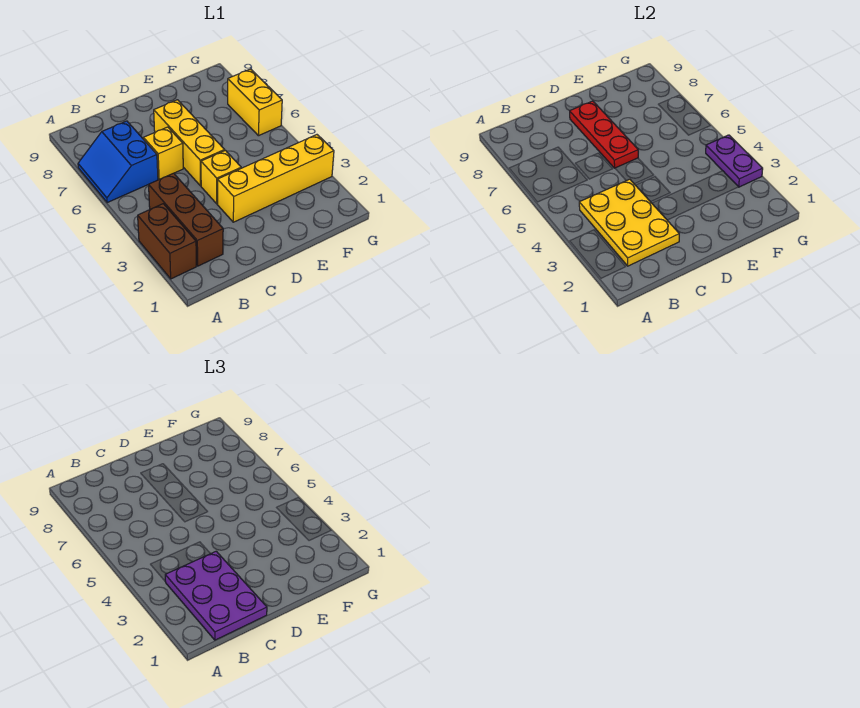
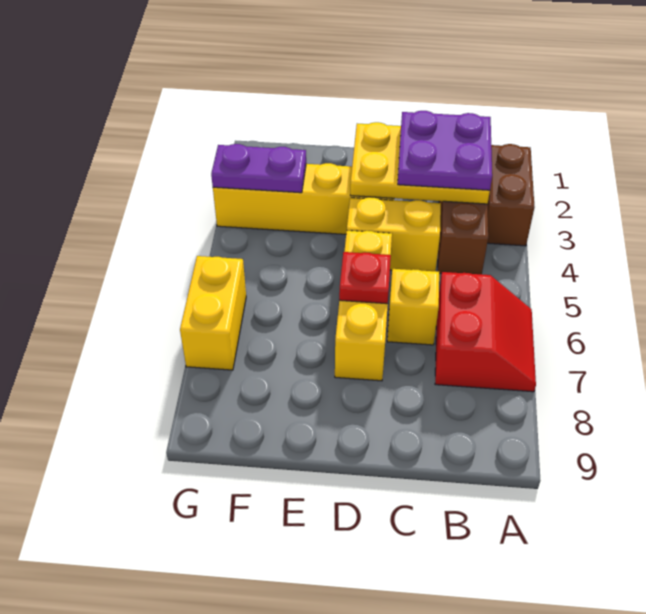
blue 2x2 slope [78,121,158,202] -> red 2x2 slope [435,272,536,392]
purple 2x3 plate [165,551,267,640] -> purple 2x2 plate [398,111,492,190]
yellow 2x3 plate [579,179,679,266] -> yellow 2x3 plate turned to [350,122,490,204]
yellow 1x1 brick [201,150,241,204] -> yellow 1x2 brick [347,197,441,271]
red 1x3 plate [570,101,638,168] -> red 1x1 plate [339,252,391,304]
purple 1x2 plate [706,135,763,187] -> purple 1x2 plate turned to [211,144,306,193]

